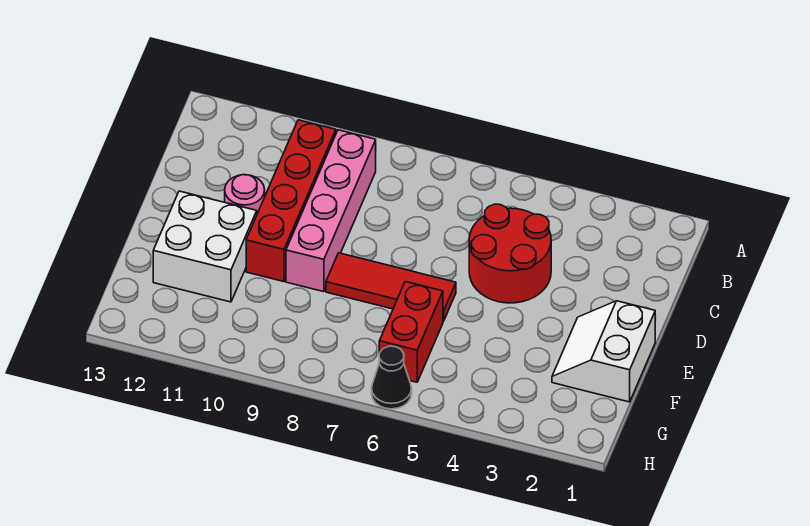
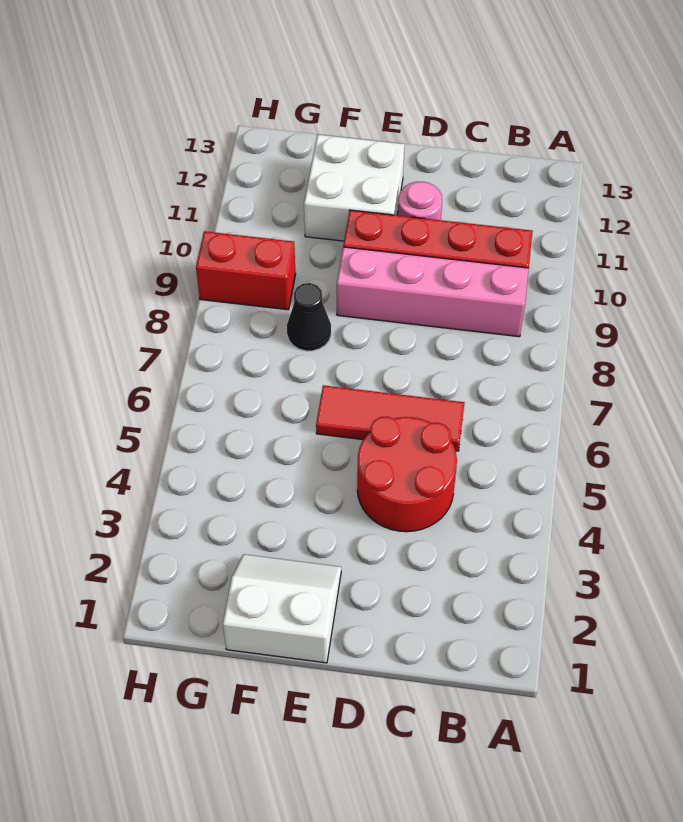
red 1x3 tile [326,253,456,321] -> red 1x3 tile turned to [316,385,464,451]
red 1x2 brick [379,282,443,382] -> red 1x2 brick moved to [196,231,296,310]
black 1x1 cone [372,346,412,409] -> black 1x1 cone moved to [287,283,331,351]

